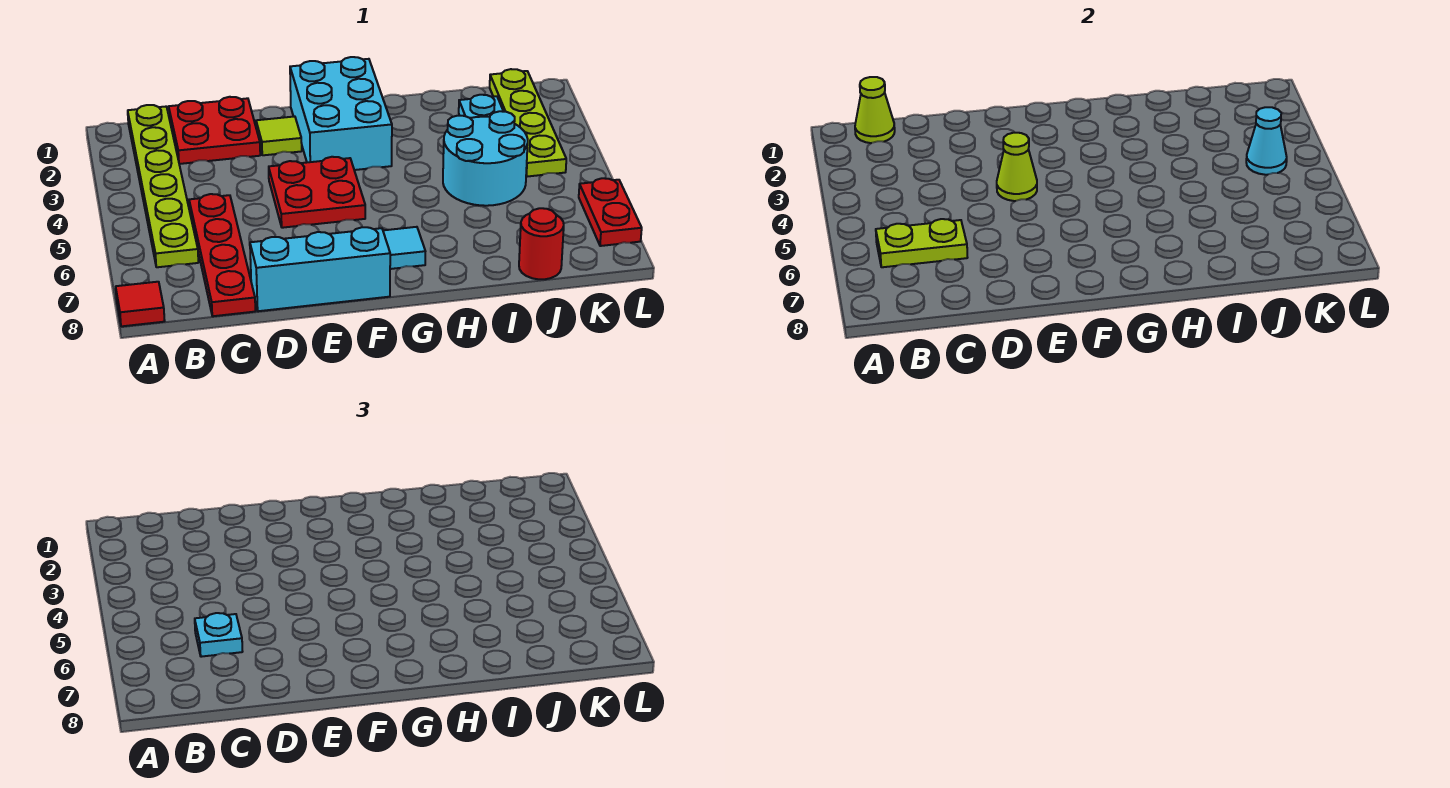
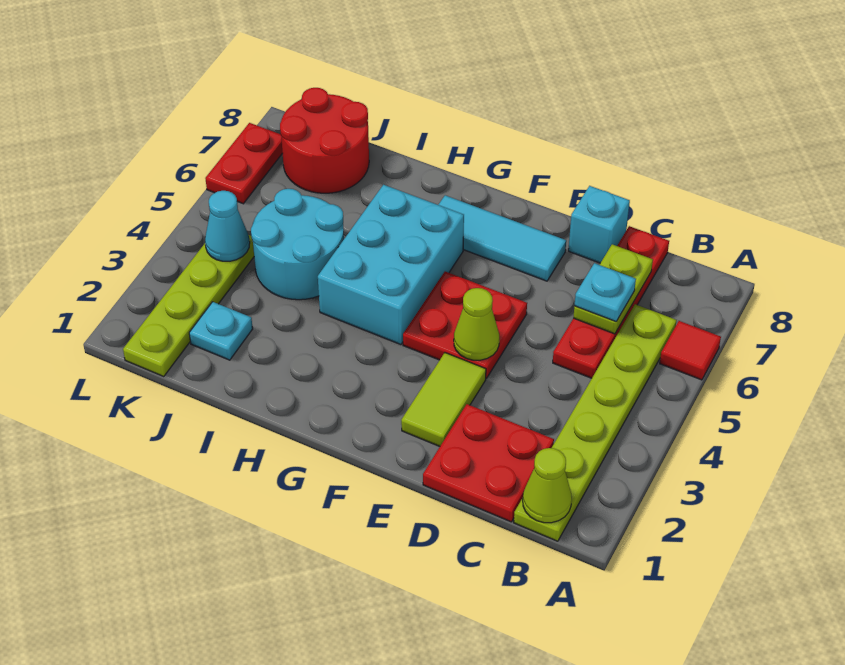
red 1x1 tile [116,282,165,326] -> red 1x1 tile moved to [660,321,721,380]
lime 1x2 plate [876,219,968,267] -> lime 1x2 plate turned to [573,244,653,334]
cyan 1x3 brick [250,227,390,311] -> cyan 1x1 brick [568,186,630,263]
lime 1x1 tile [256,116,302,155] -> lime 1x2 tile [401,353,486,446]
cyan 2x3 brick [290,57,392,170] -> cyan 2x3 brick moved to [318,185,464,345]
red 1x1 round brick [519,208,564,279] -> red 2x2 round brick [280,88,369,193]

